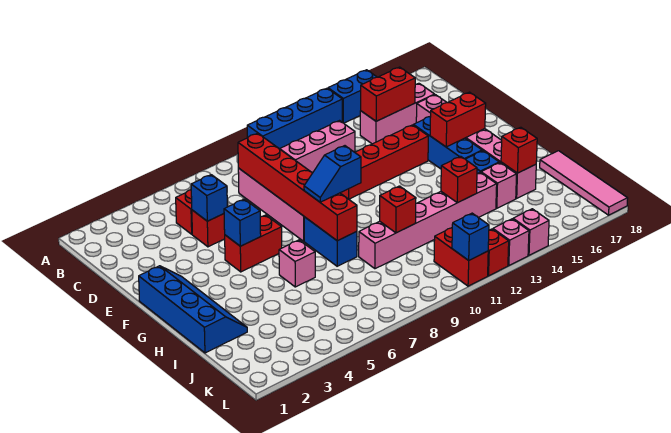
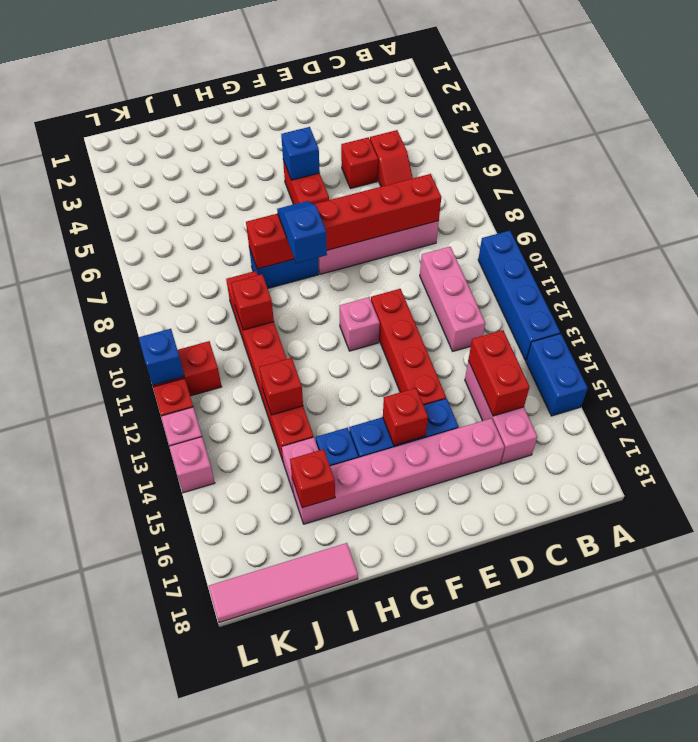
blue 1x1 brick [191,175,227,221] -> none
blue 2x4 slope [139,266,247,353] -> none
red 1x2 brick [430,92,486,147] -> red 1x1 brick [383,388,428,445]
pink 1x1 brick [279,240,315,287] -> pink 1x1 brick moved to [340,297,380,351]
pink 1x6 brick [359,172,497,269] -> red 1x6 brick [226,271,314,463]

